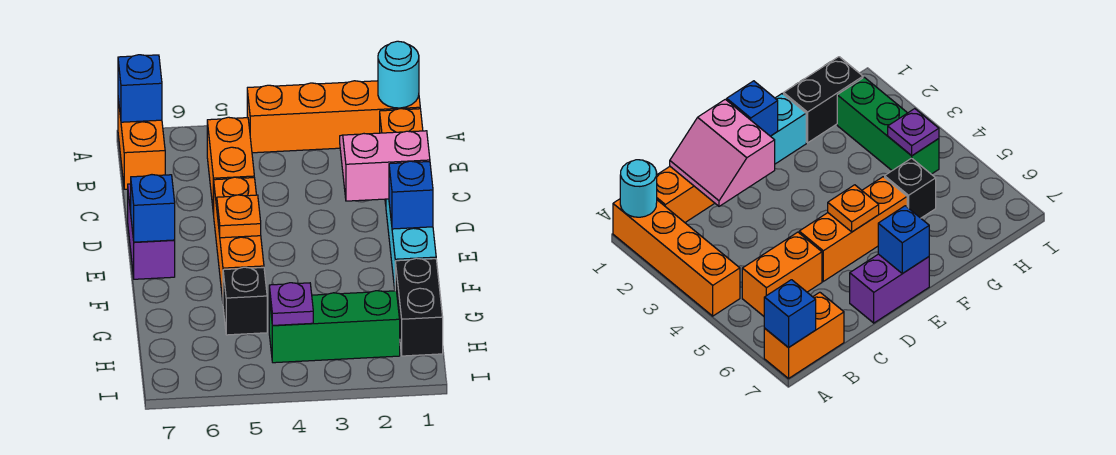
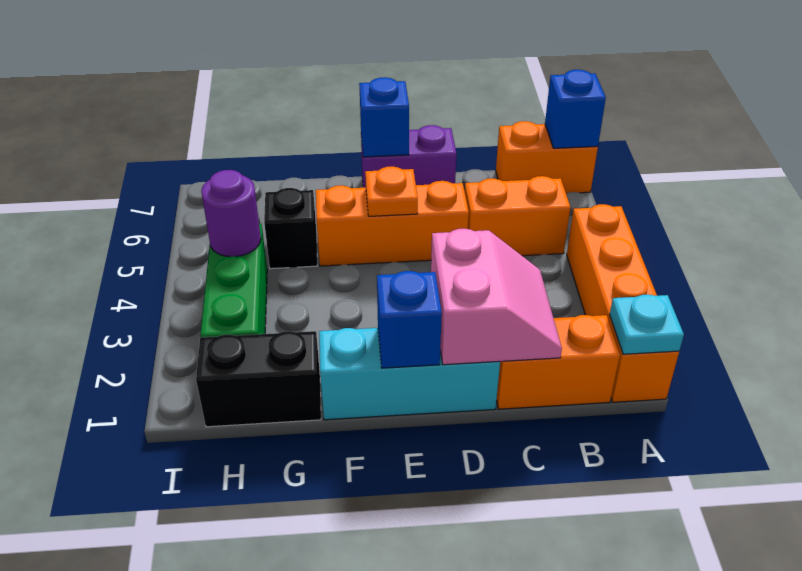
cyan 1x1 round brick [378,41,419,108] -> cyan 1x1 plate [610,294,684,354]
purple 1x1 plate [269,283,313,325] -> purple 1x1 round brick [201,170,261,257]

